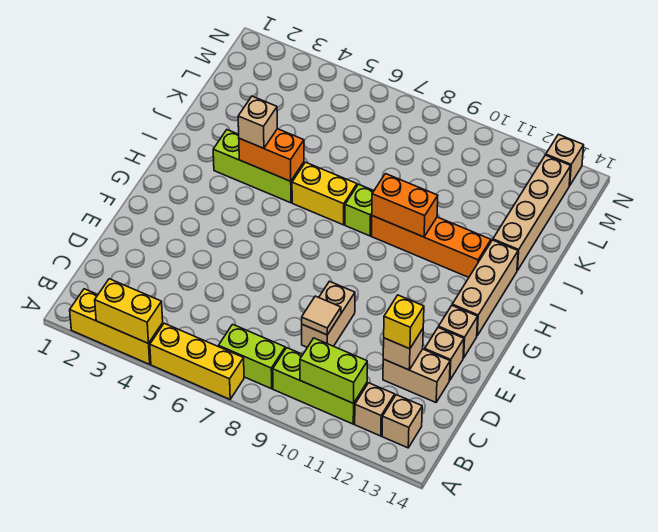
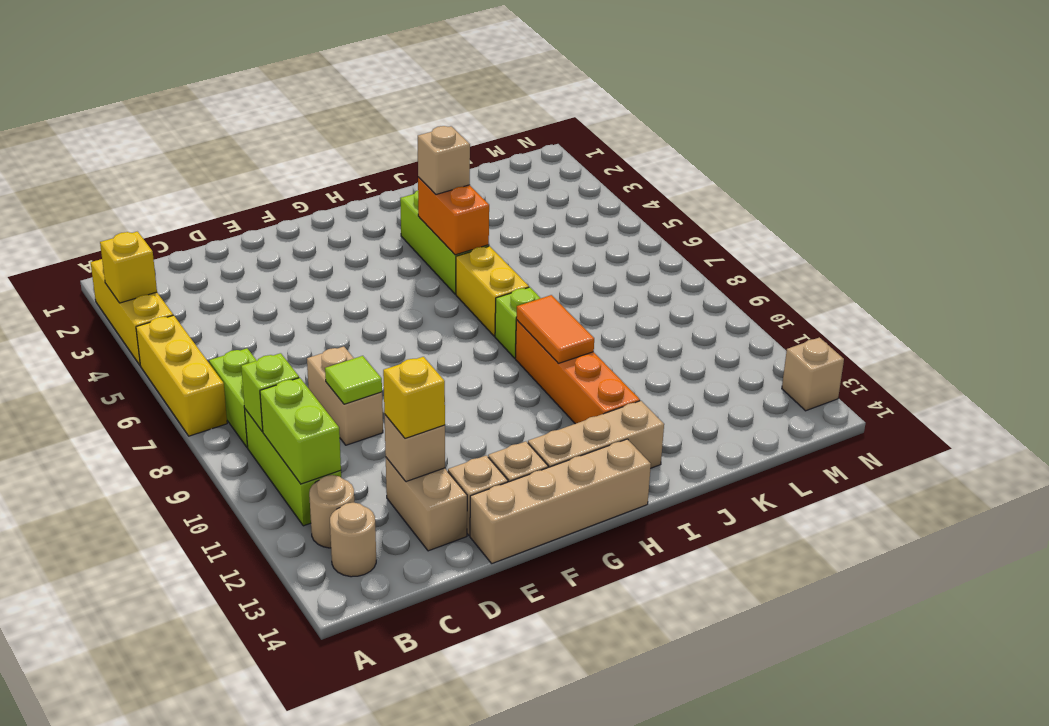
yellow 1x2 brick [95,279,163,344] -> yellow 1x1 brick [100,232,157,303]
none -> lime 1x1 brick [241,353,299,431]
tan 1x1 brick [355,383,395,436] -> tan 1x1 round brick [309,475,354,548]
tan 1x1 brick [382,395,422,448] -> tan 1x1 round brick [330,503,376,577]
tan 1x2 brick [302,281,355,347] -> tan 1x2 brick turned to [307,347,383,445]
tan 1x1 tile [302,296,341,335] -> lime 1x1 tile [325,356,382,404]
orange 1x2 brick [372,174,438,237] -> orange 1x2 tile [516,295,594,363]
tan 1x4 brick [493,155,571,271] -> tan 1x4 brick moved to [470,439,651,563]

